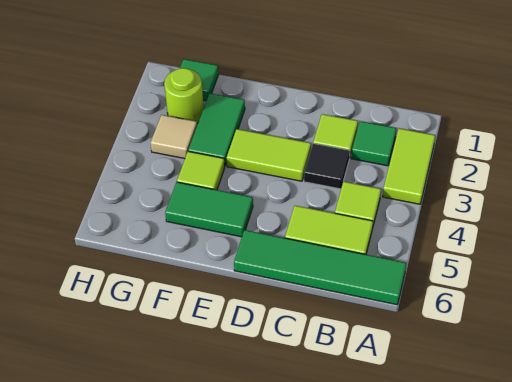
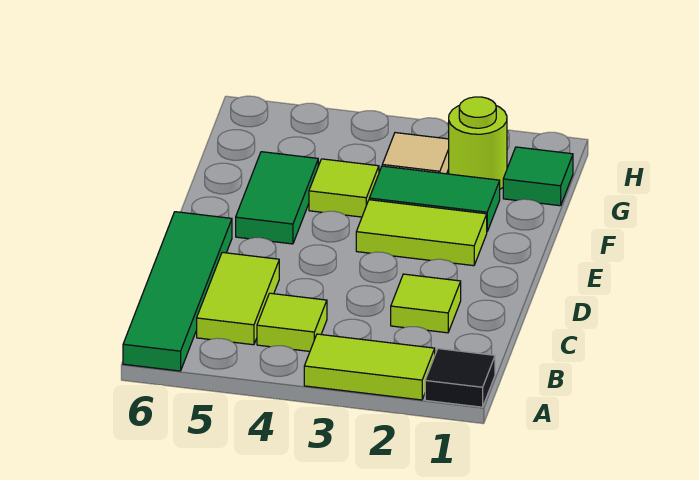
green 1x1 tile [351,121,396,166] -> none
black 1x1 tile [304,144,350,189] -> black 1x1 tile moved to [425,349,495,407]
lime 1x2 tile [227,129,311,181] -> lime 1x2 tile turned to [356,200,487,266]

